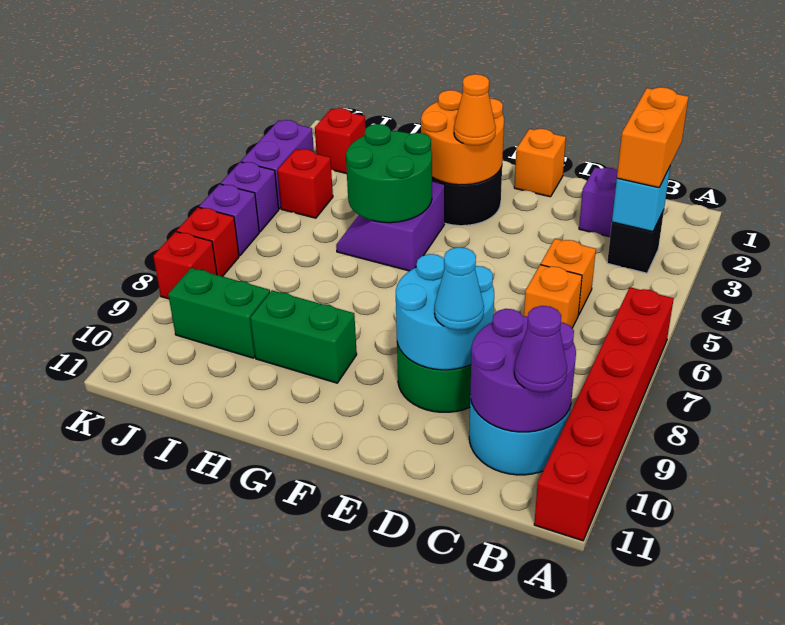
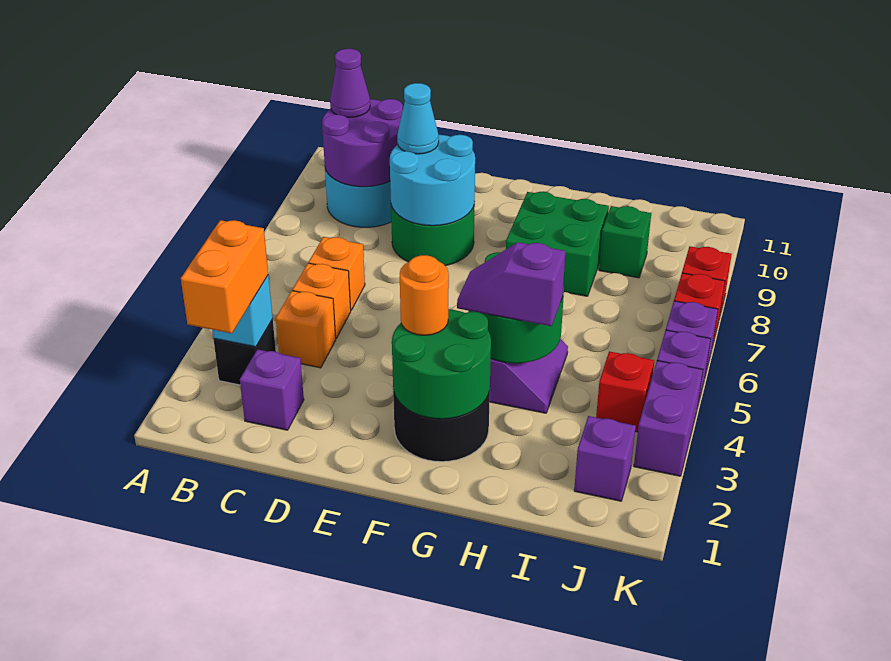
red 1x6 brick [534,287,674,541] -> none
orange 1x1 brick [514,129,566,197] -> orange 1x1 brick moved to [276,291,336,368]
orange 2x2 round brick [421,90,504,185] -> green 2x2 round brick [392,309,491,419]
orange 1x1 cone [454,74,496,145] -> orange 1x1 round brick [400,255,449,335]
none -> purple 1x2 slope [457,242,565,326]
green 1x2 brick [250,290,357,383] -> green 2x2 brick [506,192,609,296]
green 1x2 brick [168,268,270,358] -> green 1x1 brick [599,206,651,278]
red 1x1 brick [315,108,366,174] -> purple 1x1 brick [574,416,636,501]

